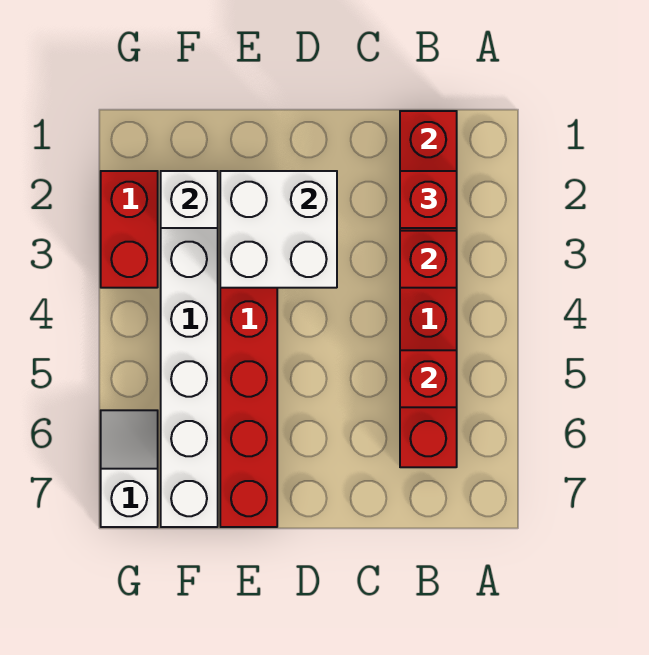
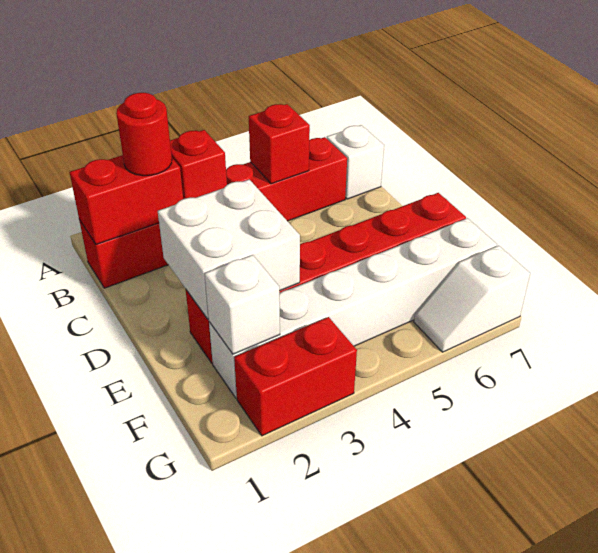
red 1x1 brick [400,171,457,228] -> red 1x1 round brick [116,93,172,176]
none -> white 1x1 brick [327,125,384,199]

